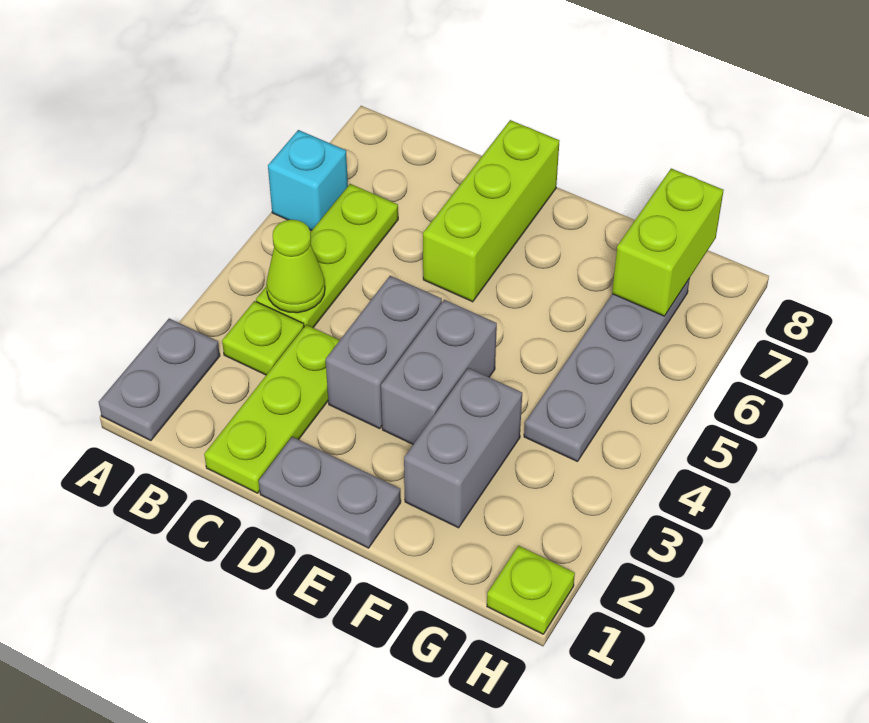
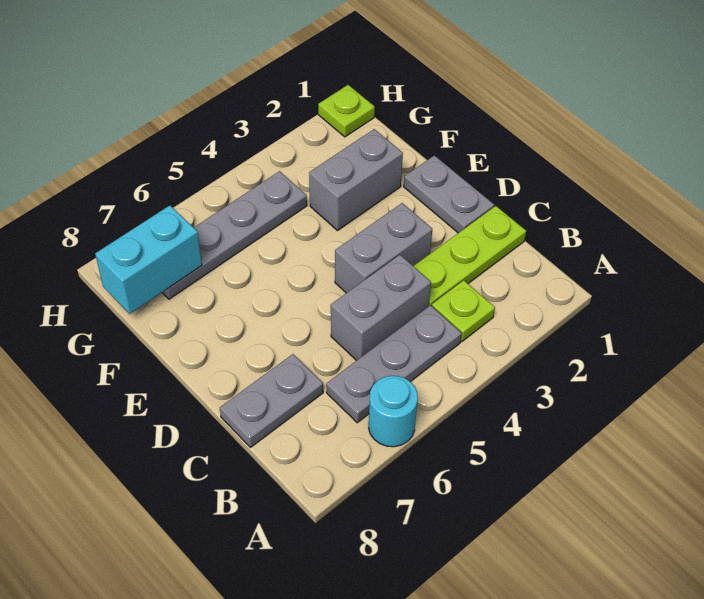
grey 1x2 plate [99,319,220,441] -> grey 1x2 plate moved to [220,354,323,447]
cyan 1x1 brick [268,130,348,230] -> cyan 1x1 round brick [369,376,418,447]
lime 1x3 plate [256,184,398,328] -> grey 1x3 plate [326,305,462,423]
lime 1x1 cone [266,220,325,313] -> none
lime 1x3 brick [423,120,559,302] -> none
grey 1x2 brick [381,300,497,444] -> grey 1x2 brick moved to [331,255,431,361]
lime 1x2 brick [612,169,724,316] -> cyan 1x2 brick [95,205,202,314]

